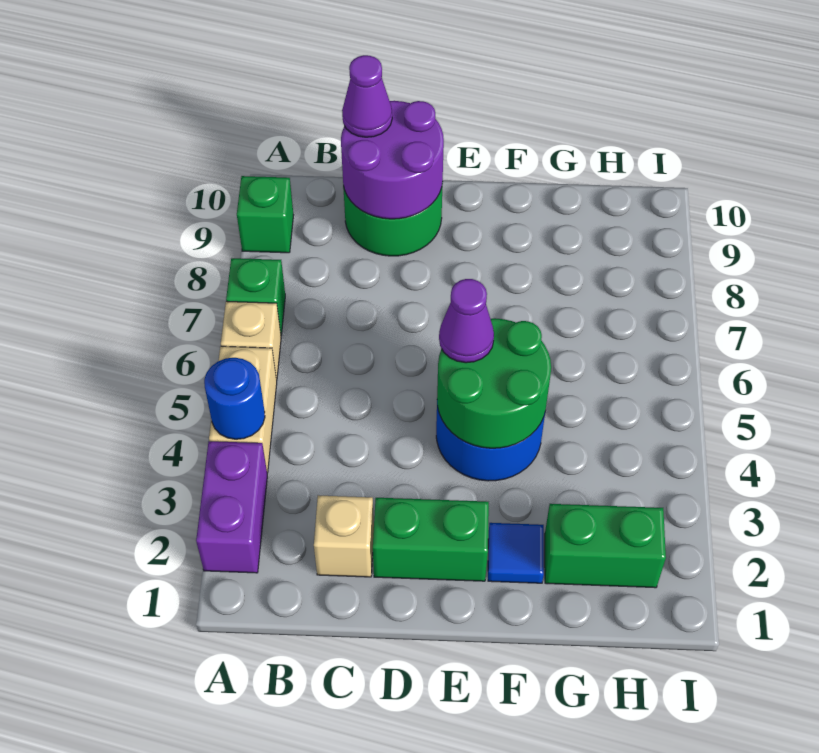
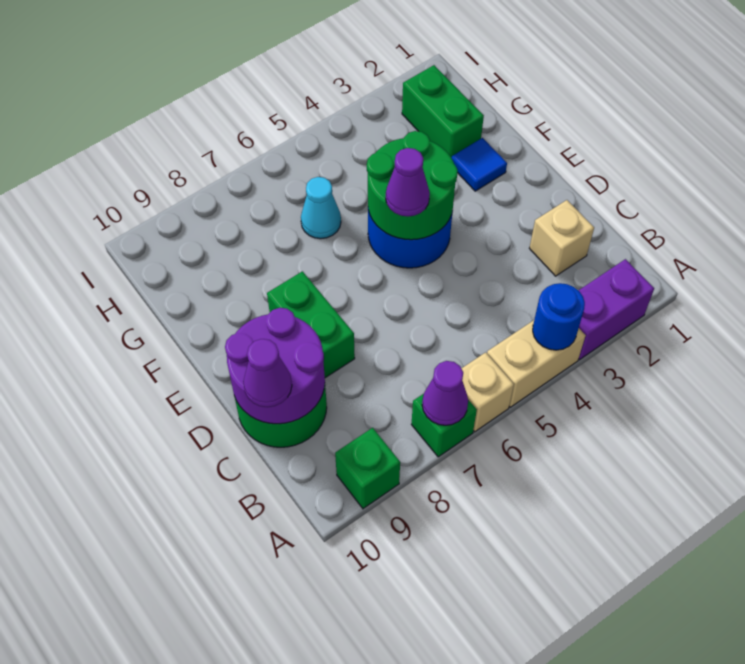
none -> purple 1x1 cone [422,361,468,425]
green 1x2 brick [373,498,489,581] -> green 1x2 brick moved to [267,271,355,378]
none -> cyan 1x1 cone [301,177,341,239]

